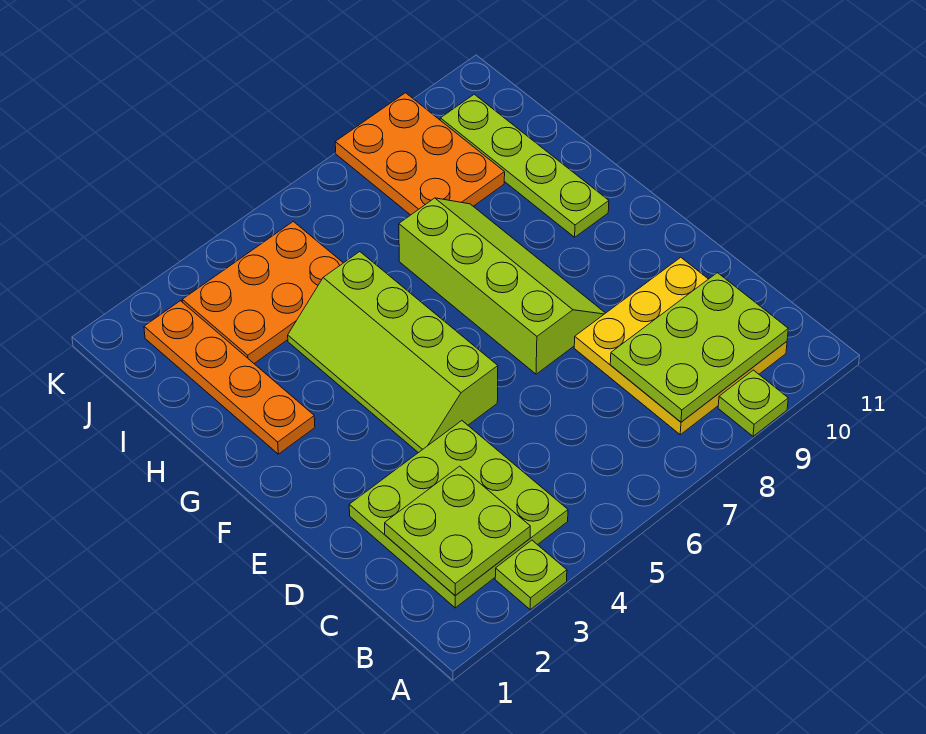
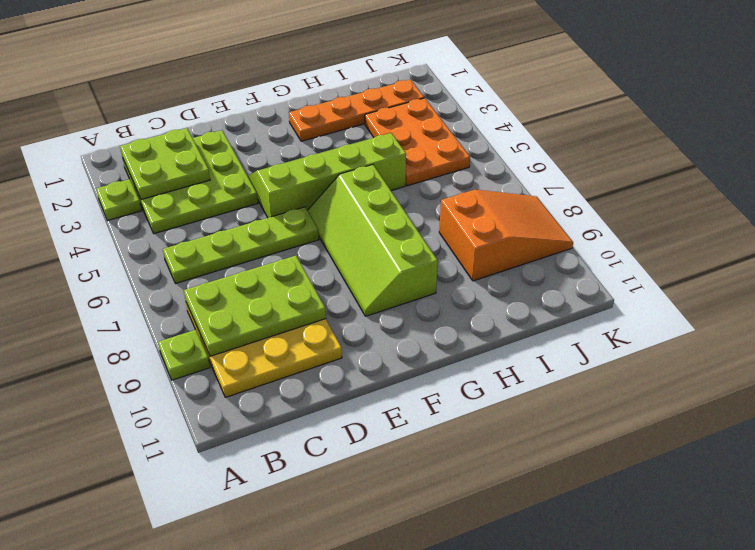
lime 2x3 plate [610,273,788,422] -> lime 2x3 plate turned to [184,256,326,356]
lime 2x4 slope [399,198,605,374] -> lime 2x4 slope turned to [307,165,438,316]
lime 1x4 plate [440,94,609,237] -> lime 1x4 plate moved to [163,207,319,283]
orange 2x3 plate [335,93,505,215] -> orange 2x3 slope [439,190,573,281]

